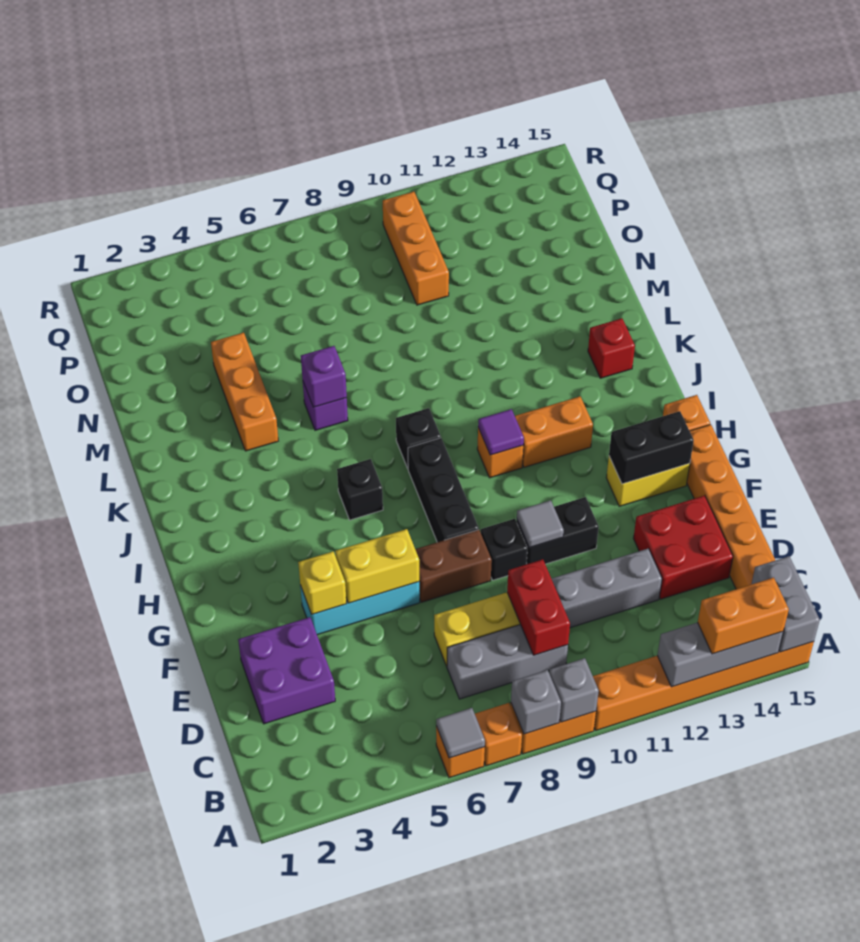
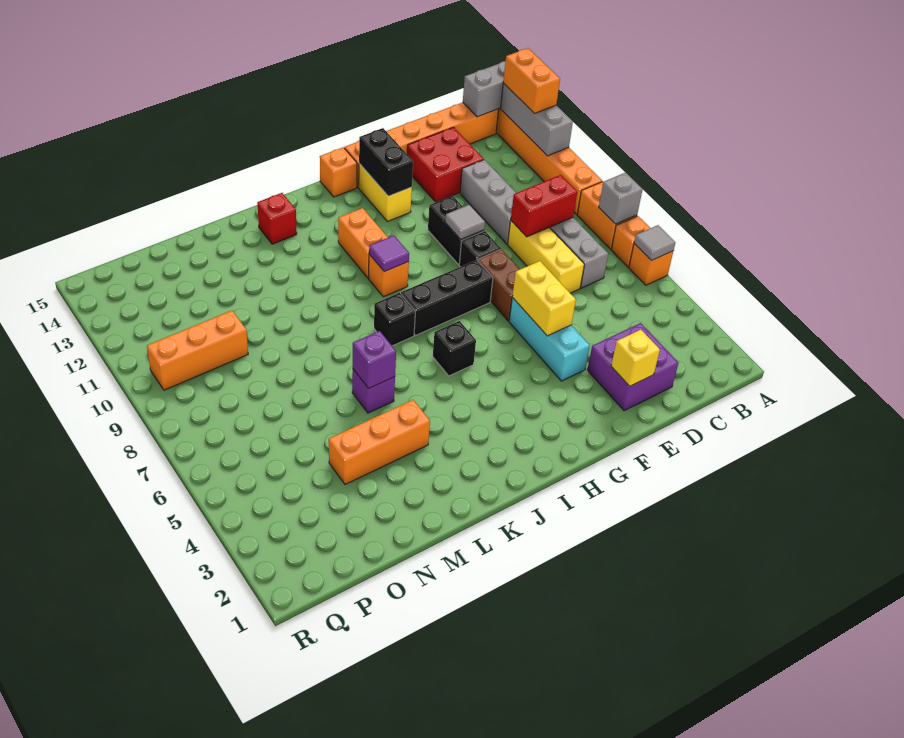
grey 1x1 brick [549,658,599,722] -> none
yellow 1x1 brick [298,552,346,614] -> yellow 1x1 brick moved to [611,330,660,386]

